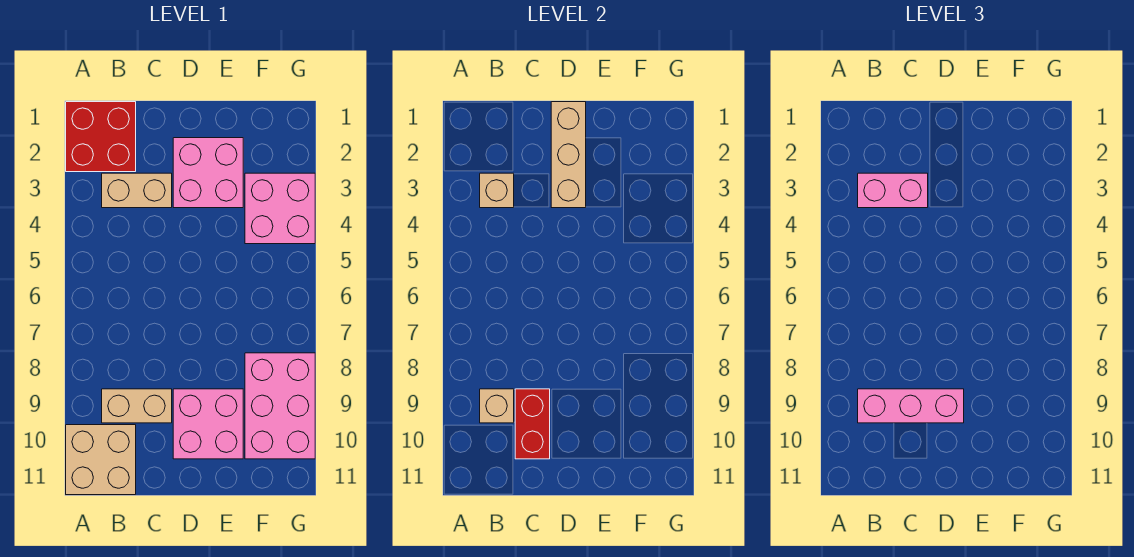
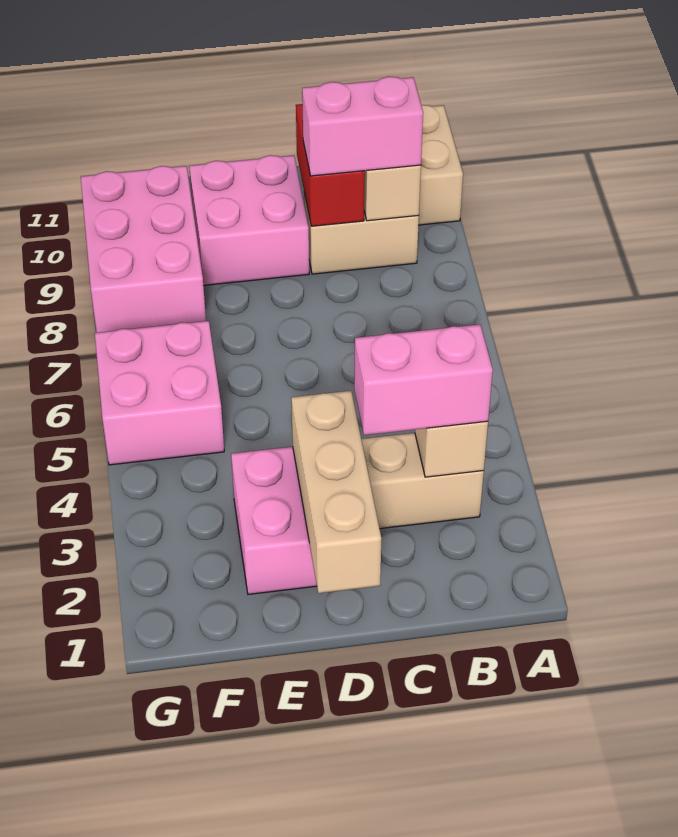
red 2x2 brick [66,102,136,172] -> none
pink 1x3 brick [858,389,964,423] -> pink 1x2 brick [302,77,423,176]
pink 2x2 brick [245,173,315,244] -> pink 2x2 brick moved to [95,321,224,465]

